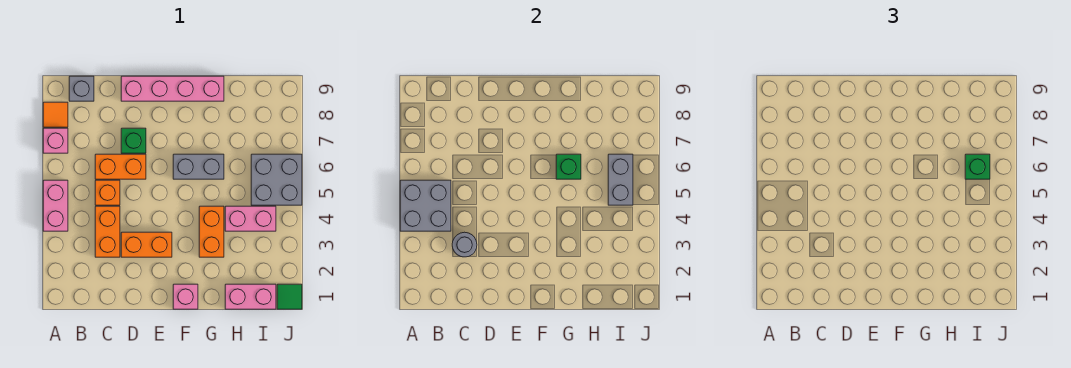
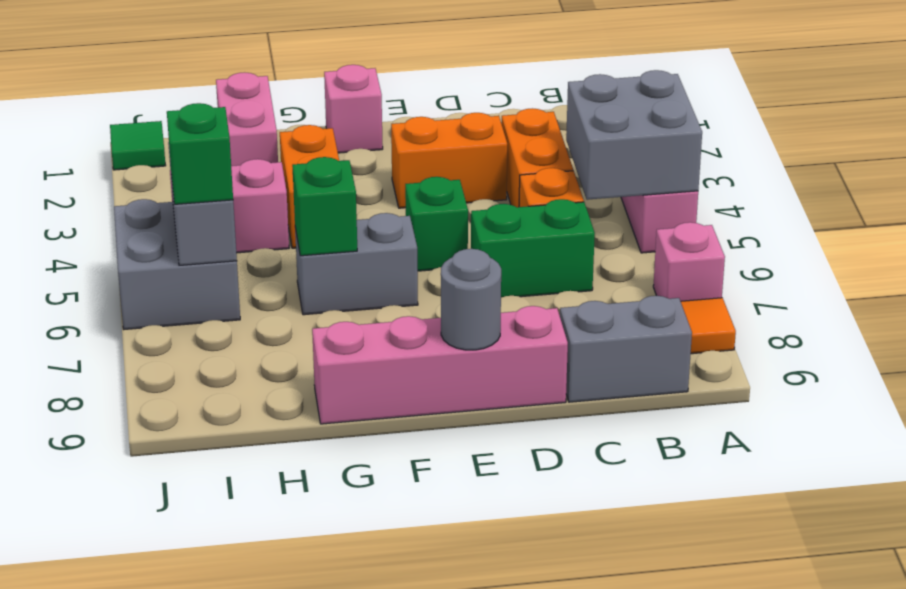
grey 1x1 brick [69,76,94,101] -> grey 1x2 brick [560,296,692,402]
grey 1x1 round brick [452,232,477,257] -> grey 1x1 round brick moved to [441,249,501,350]
orange 1x2 brick [95,154,146,179] -> green 1x2 brick [471,199,595,298]
green 1x1 brick [121,128,146,153] -> green 1x1 brick moved to [405,177,468,271]
pink 1x2 brick [225,284,276,309] -> pink 1x2 brick turned to [216,72,278,166]

